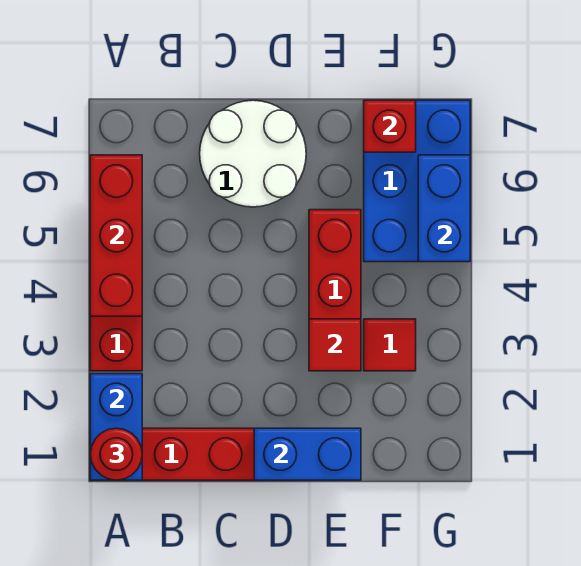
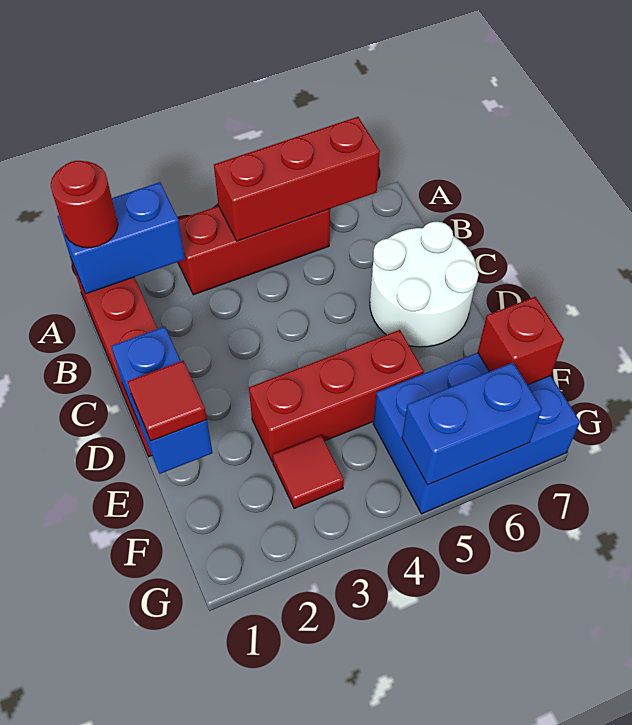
red 1x1 tile [309,319,361,371] -> red 1x1 tile moved to [127,361,207,441]

